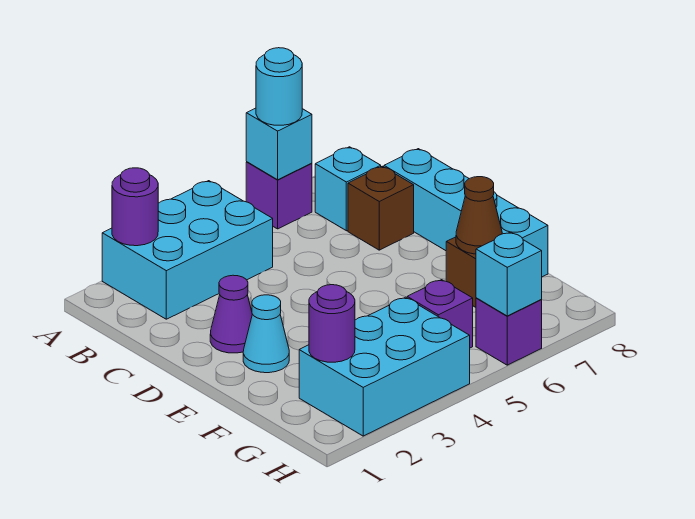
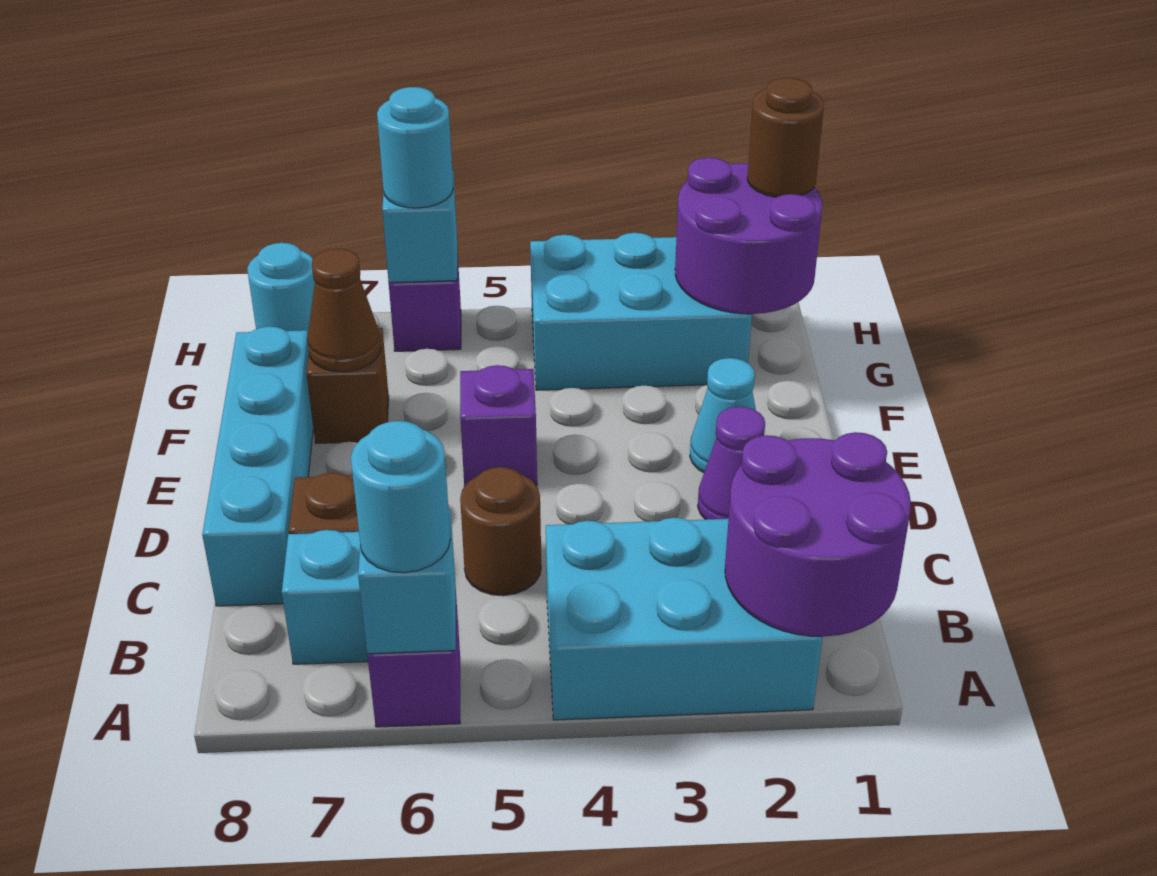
purple 1x1 round brick [112,168,158,246] -> purple 2x2 round brick [725,432,911,637]
none -> brown 1x1 round brick [460,467,541,596]
purple 1x1 round brick [309,285,355,362] -> purple 2x2 round brick [675,158,822,314]
purple 1x1 brick [407,280,473,348] -> purple 1x1 brick moved to [460,365,537,487]
none -> brown 1x1 round brick [747,78,824,197]
none -> cyan 1x1 round brick [377,87,453,208]
none -> cyan 1x1 round brick [247,243,315,331]

